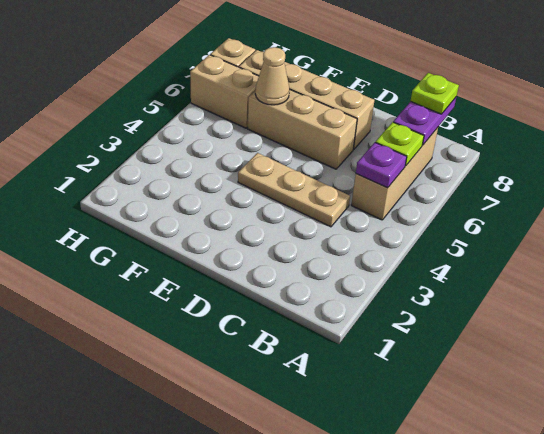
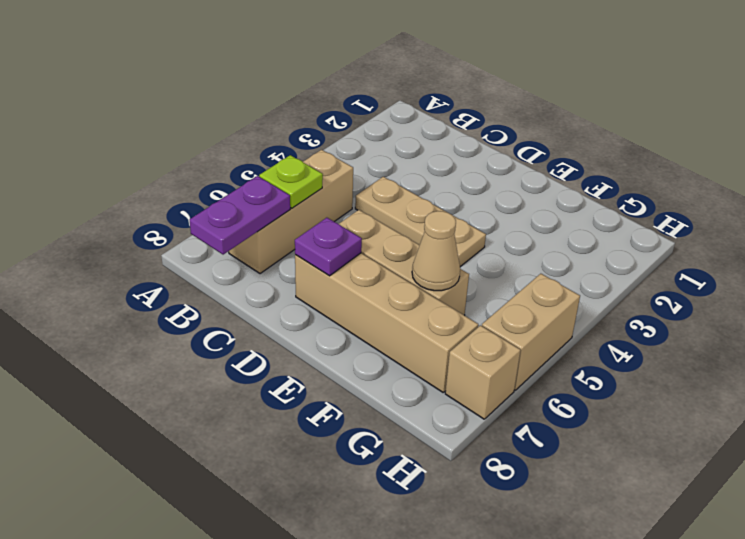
purple 1x1 plate [356,142,407,188] -> purple 1x1 plate moved to [295,218,362,276]
lime 1x1 plate [411,73,459,114] -> none
tan 1x2 brick [190,55,259,128] -> tan 1x2 brick turned to [482,274,580,390]

